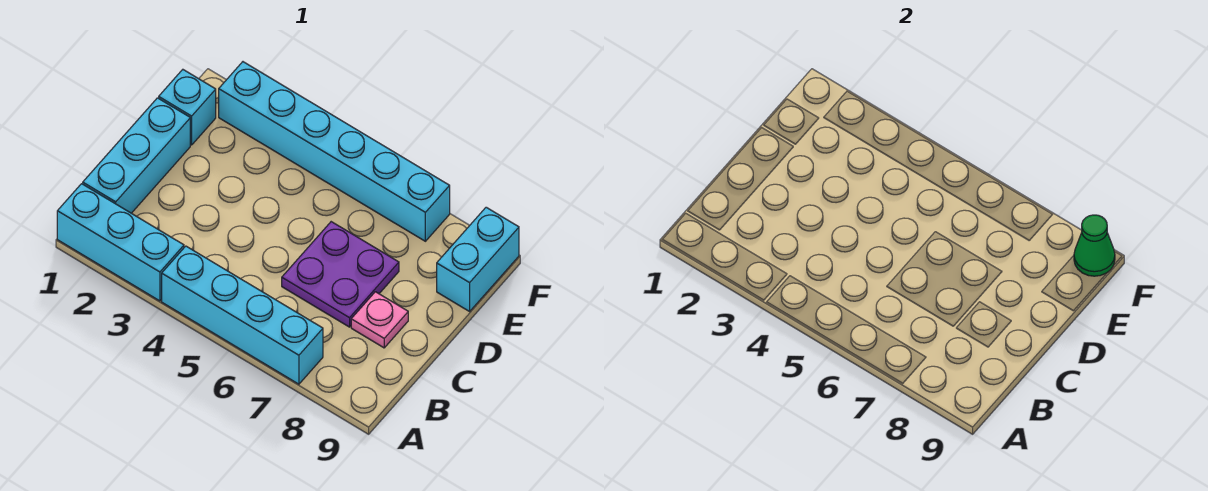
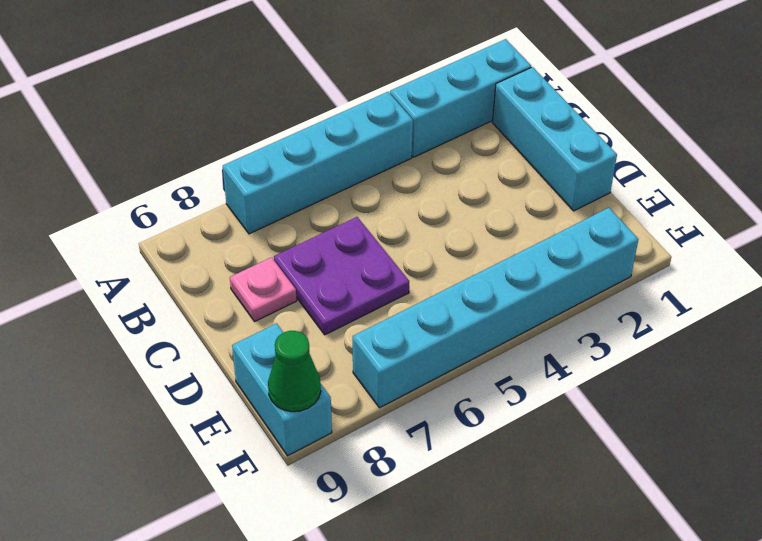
cyan 1x1 brick [159,70,216,145] -> none

